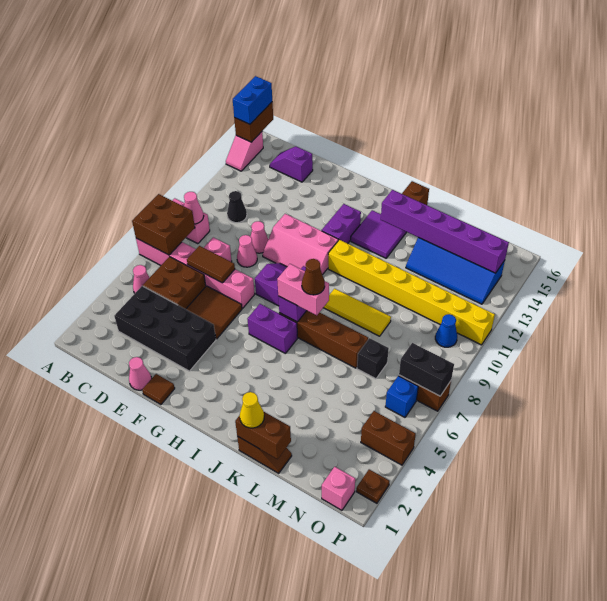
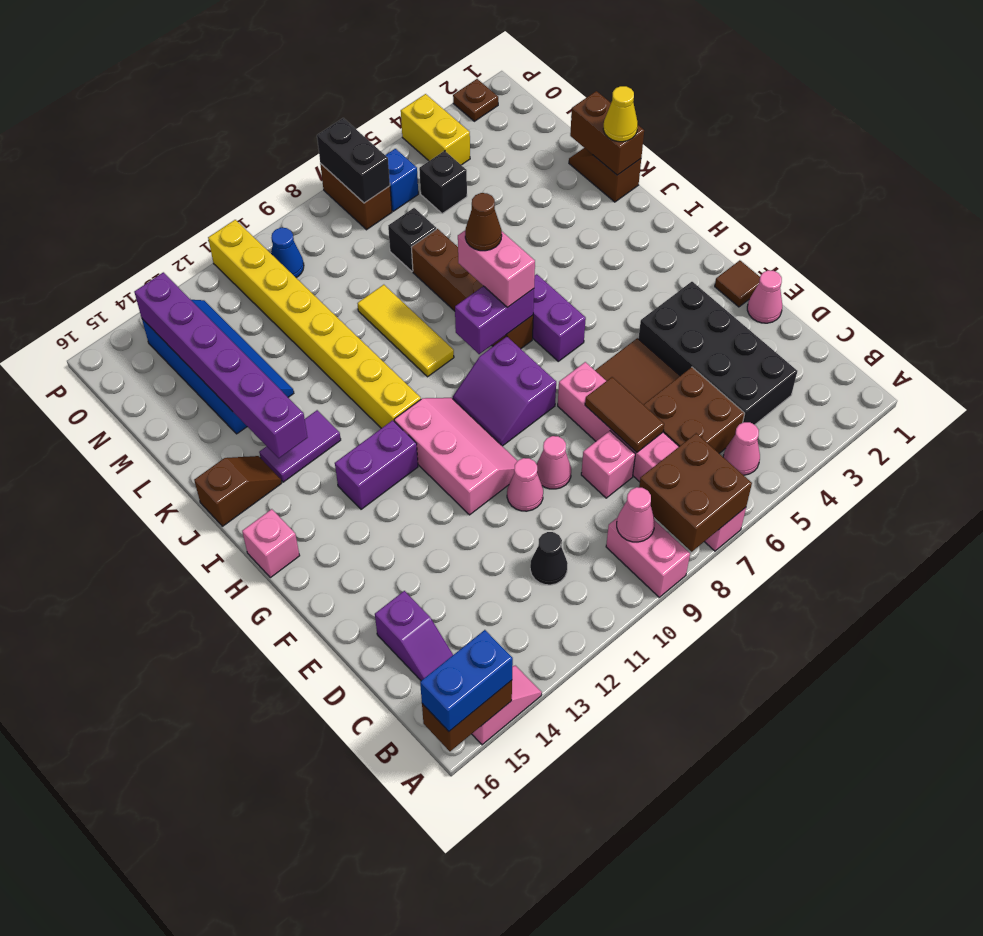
purple 2x2 tile [351,210,406,258] -> purple 1x2 tile [259,410,341,482]
none -> black 1x1 brick [419,151,467,213]
pink 1x1 brick [322,467,355,510] -> pink 1x1 brick moved to [242,509,300,578]
brown 1x2 brick [361,411,416,465] -> yellow 1x2 brick [401,94,470,165]

